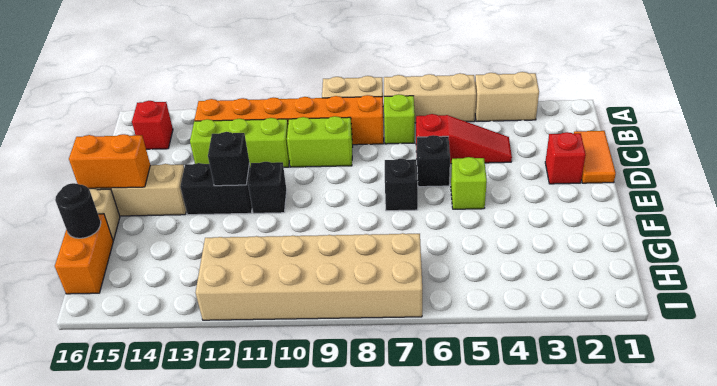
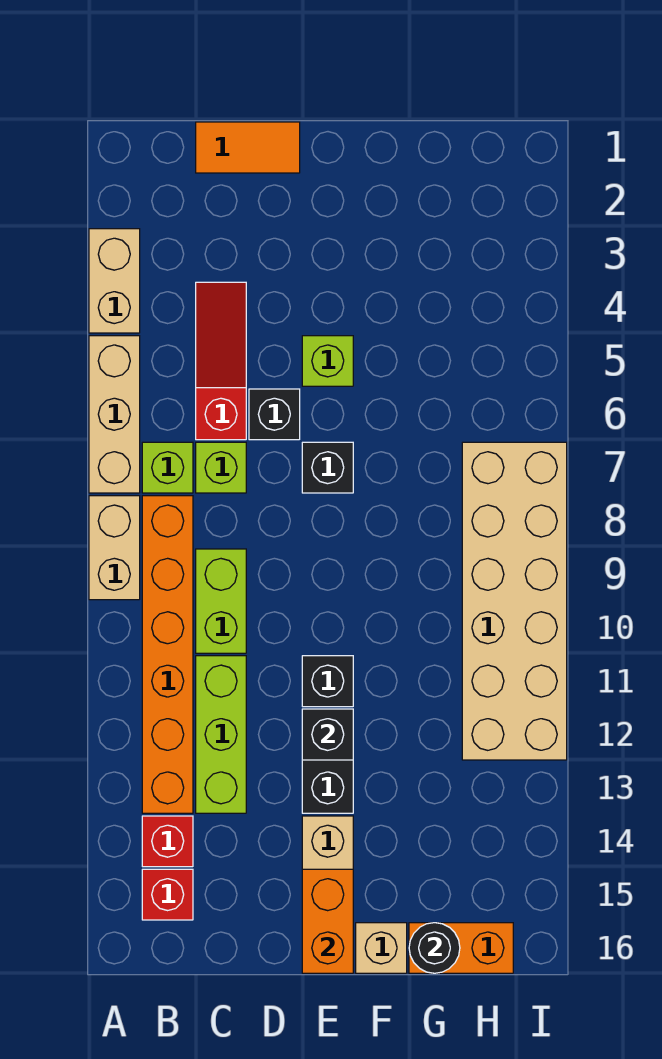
none -> lime 1x1 brick [196,442,246,493]
red 1x1 brick [545,132,586,184] -> red 1x1 brick moved to [142,816,193,867]

